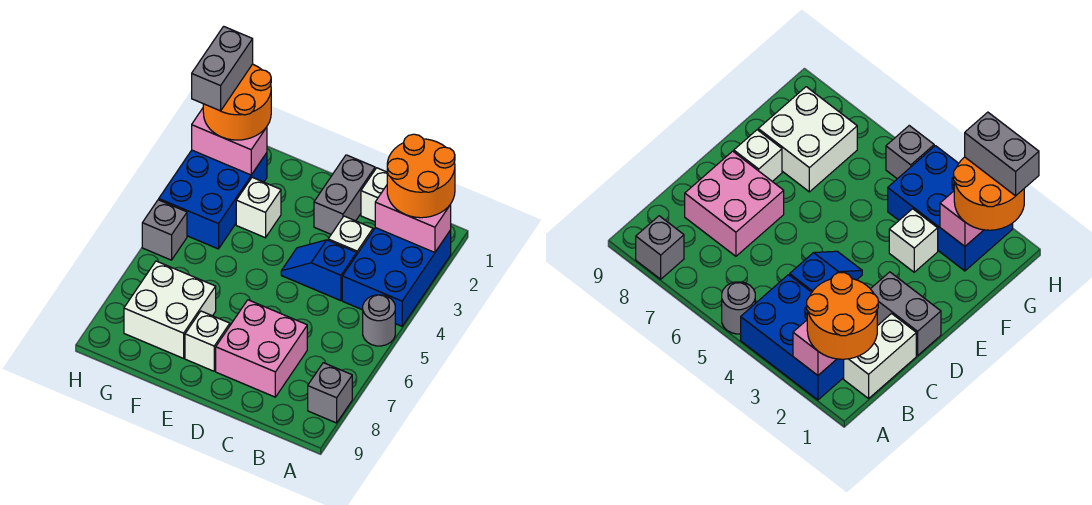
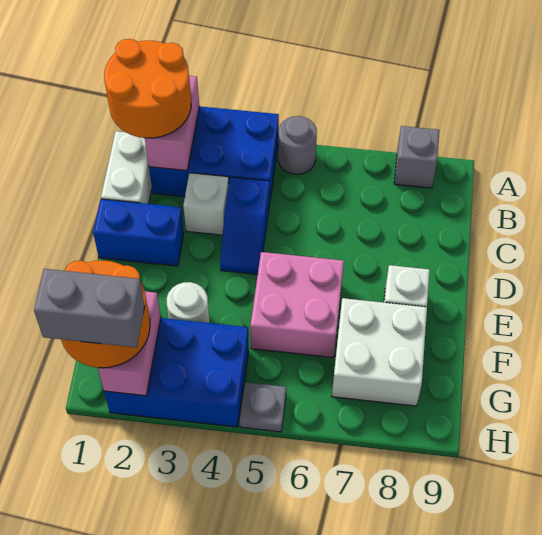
pink 2x2 brick [216,300,307,397] -> pink 2x2 brick moved to [250,252,344,358]
grey 1x2 brick [314,155,375,234] -> blue 1x2 brick [93,199,184,266]
white 1x1 brick [236,177,281,238] -> white 1x1 round brick [167,282,210,323]
grey 1x1 brick [142,200,187,260] -> grey 1x1 plate [240,382,286,432]

